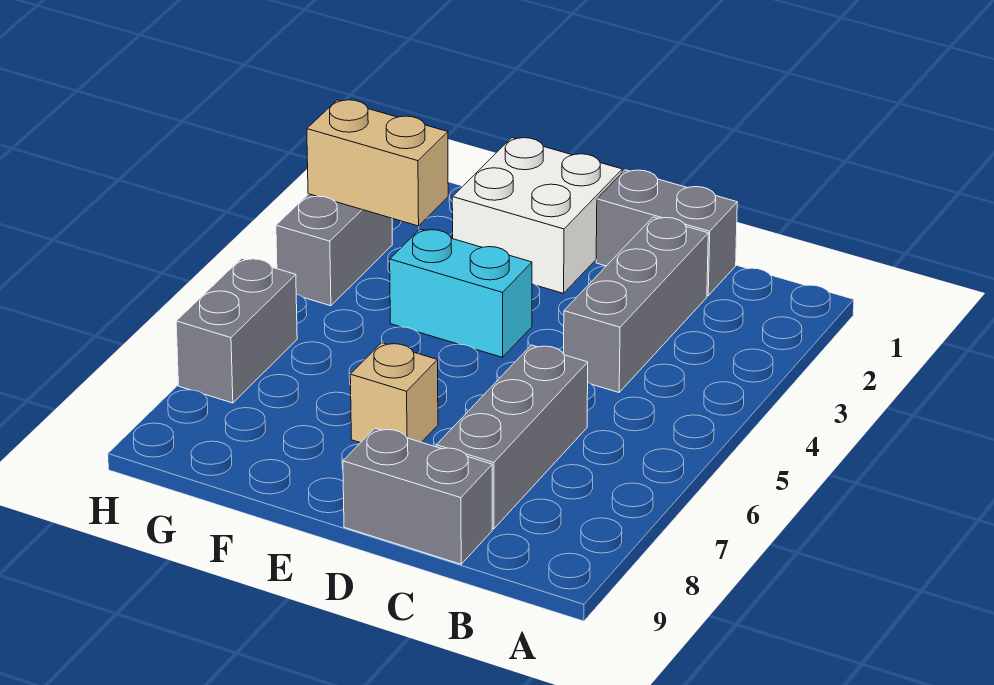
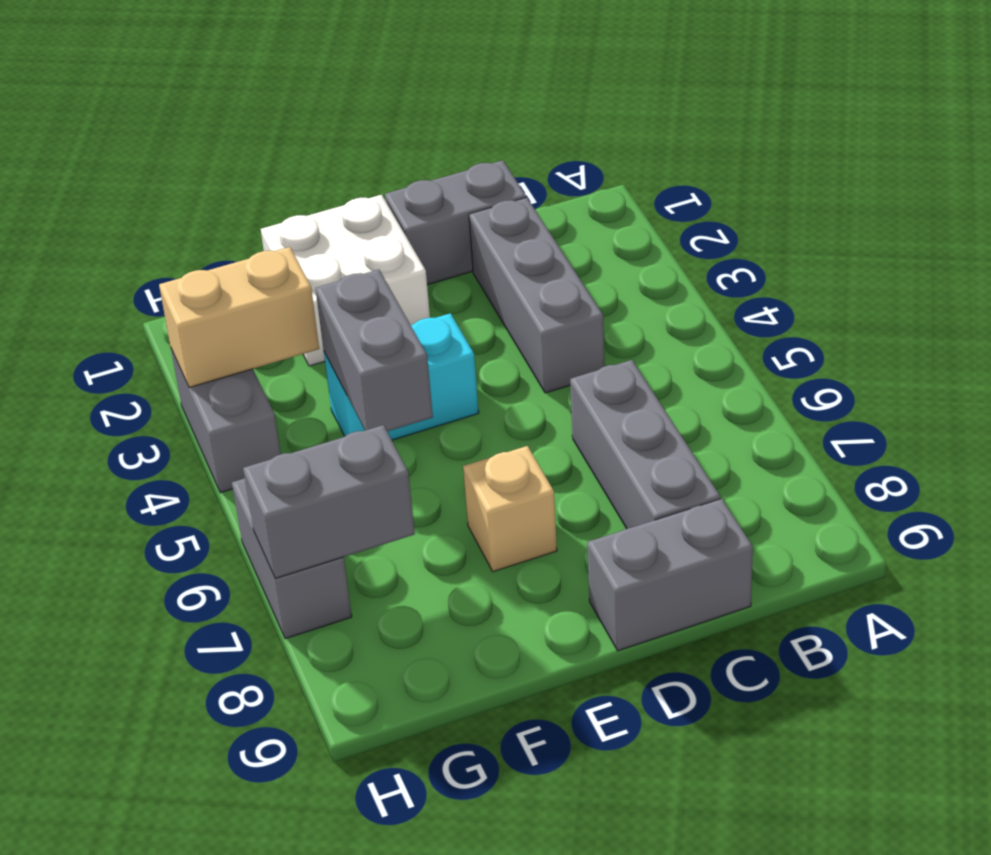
none -> grey 1x2 brick [316,270,433,431]
none -> grey 1x2 brick [243,425,415,578]

